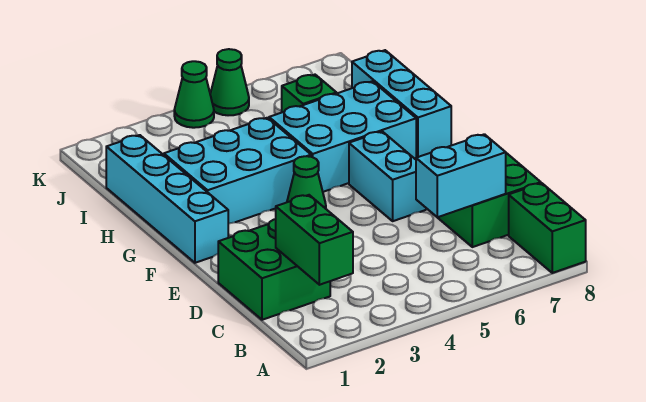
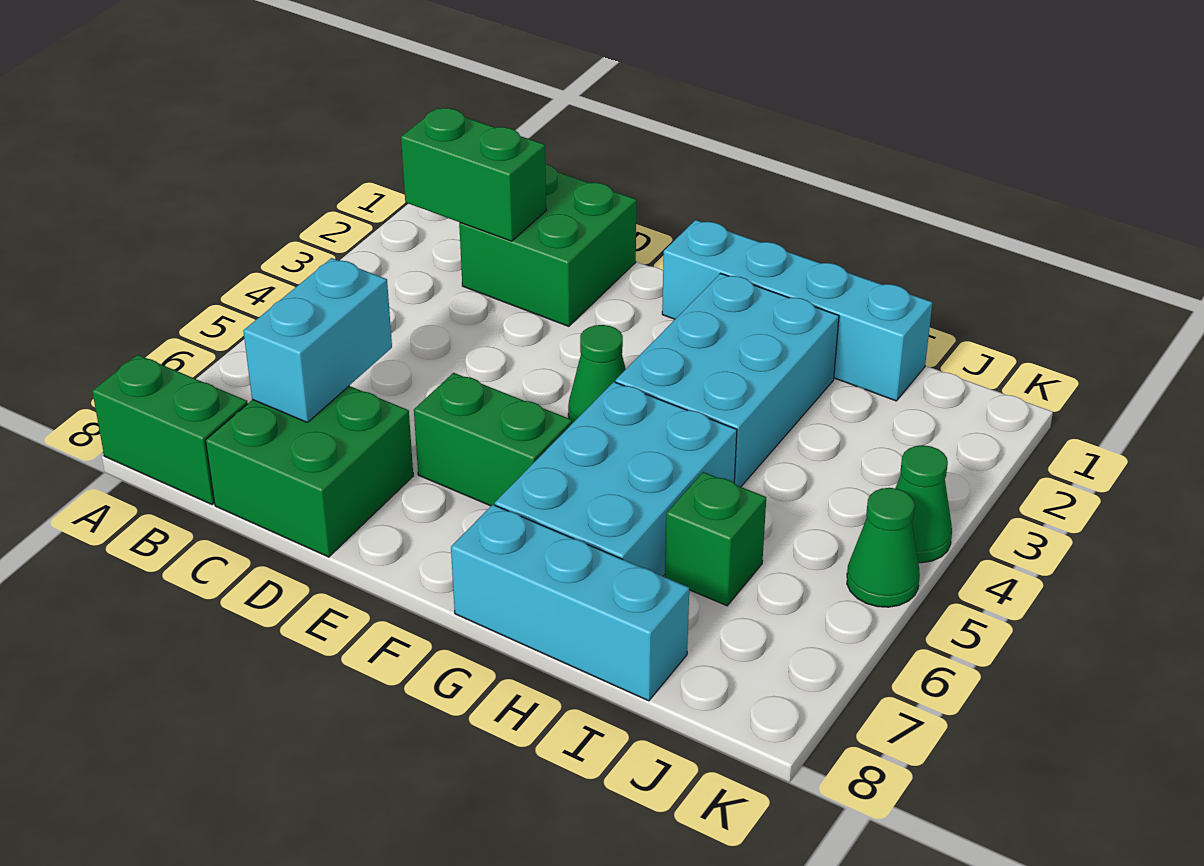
cyan 1x2 brick [349,131,426,221] -> green 1x2 brick [414,373,572,506]

